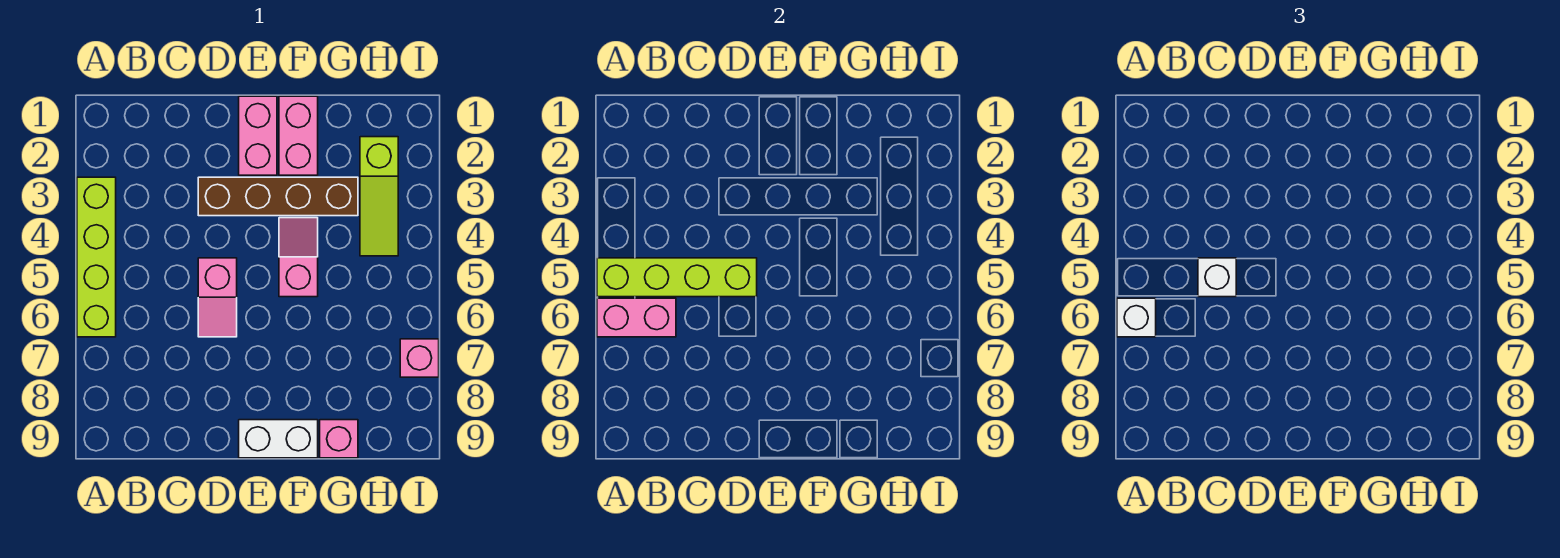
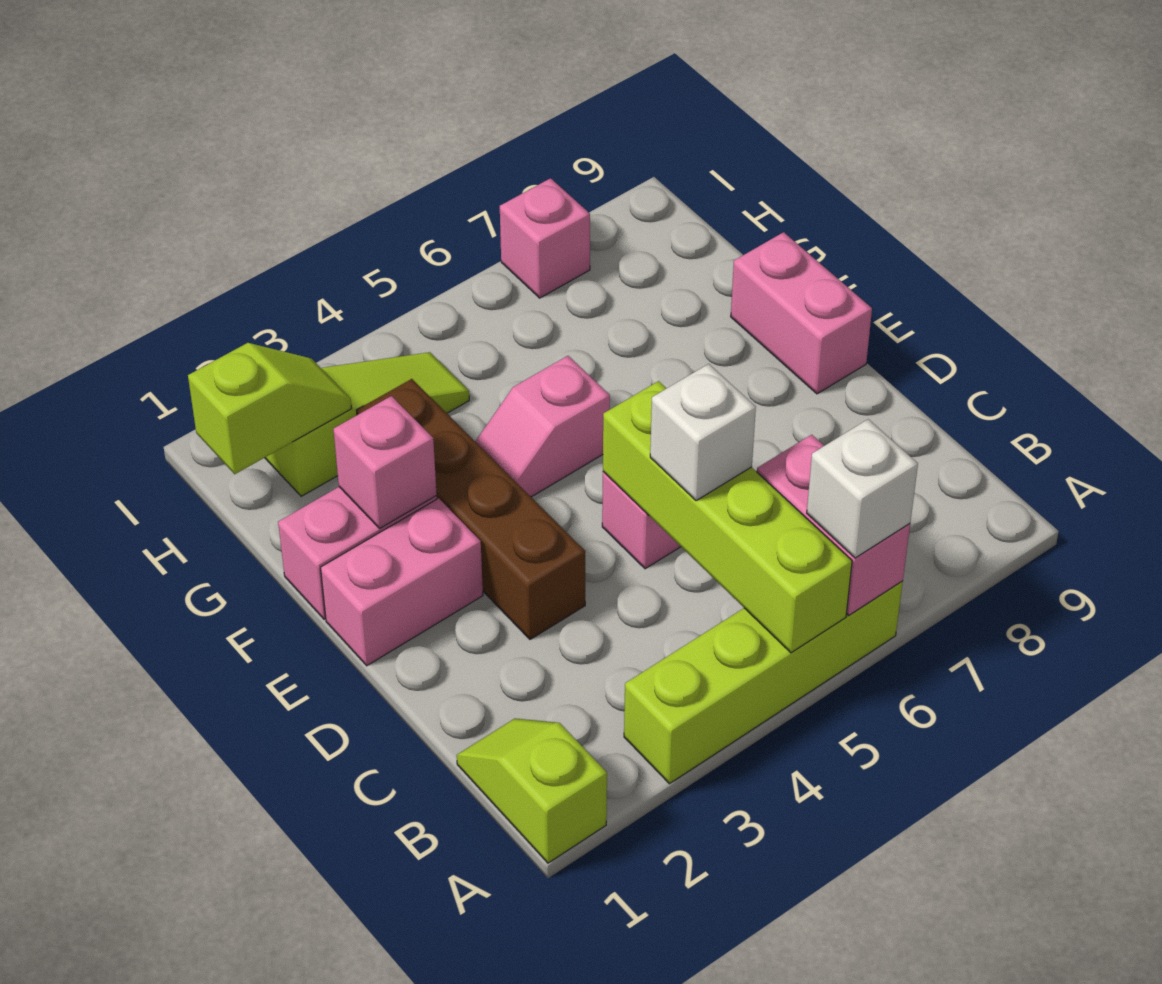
none -> lime 1x2 slope [457,718,607,863]
white 1x2 brick [239,420,318,458] -> pink 1x2 brick [731,232,872,394]
pink 1x1 brick [320,420,358,458] -> pink 1x1 brick moved to [333,396,437,529]
none -> lime 1x2 slope [188,343,352,474]

